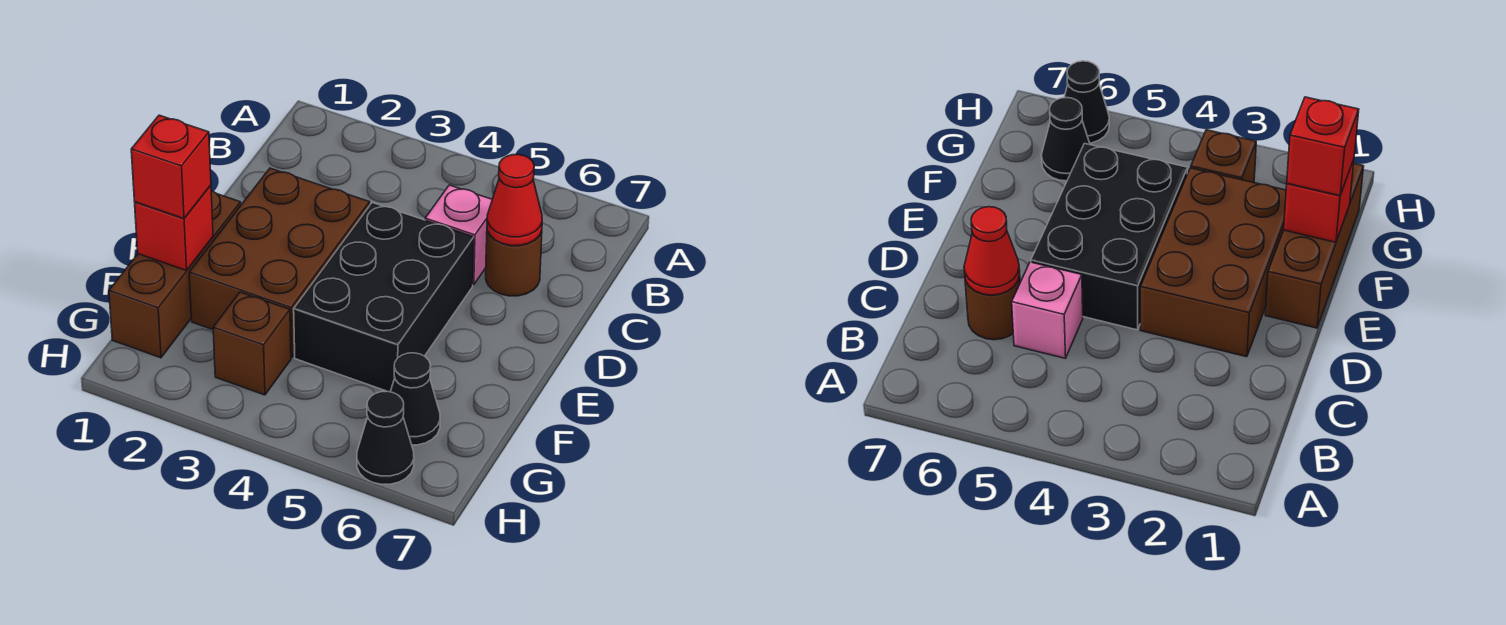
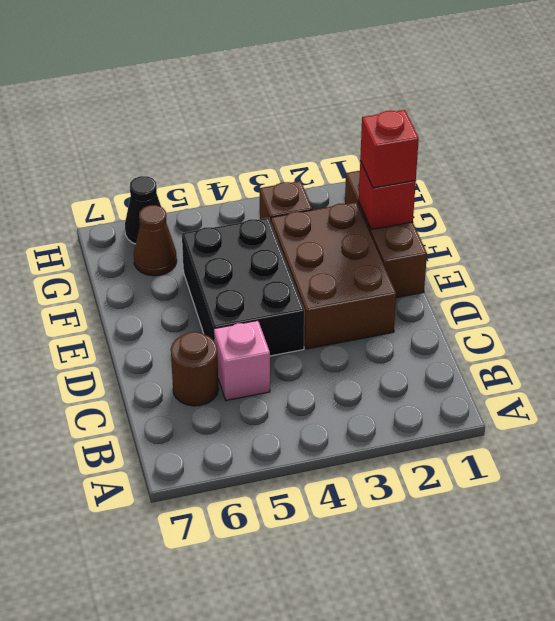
red 1x1 cone [487,154,542,246] -> none
black 1x1 cone [390,353,440,445] -> brown 1x1 cone [134,205,177,276]

